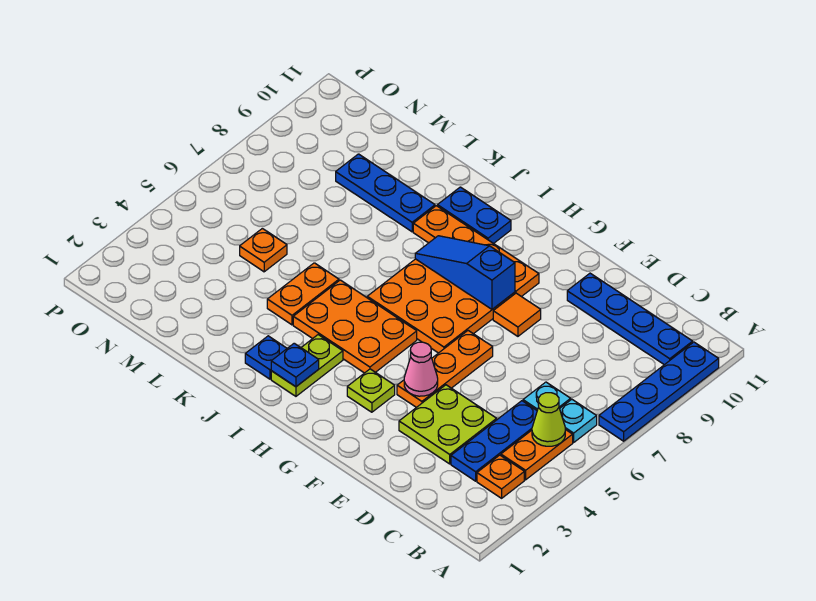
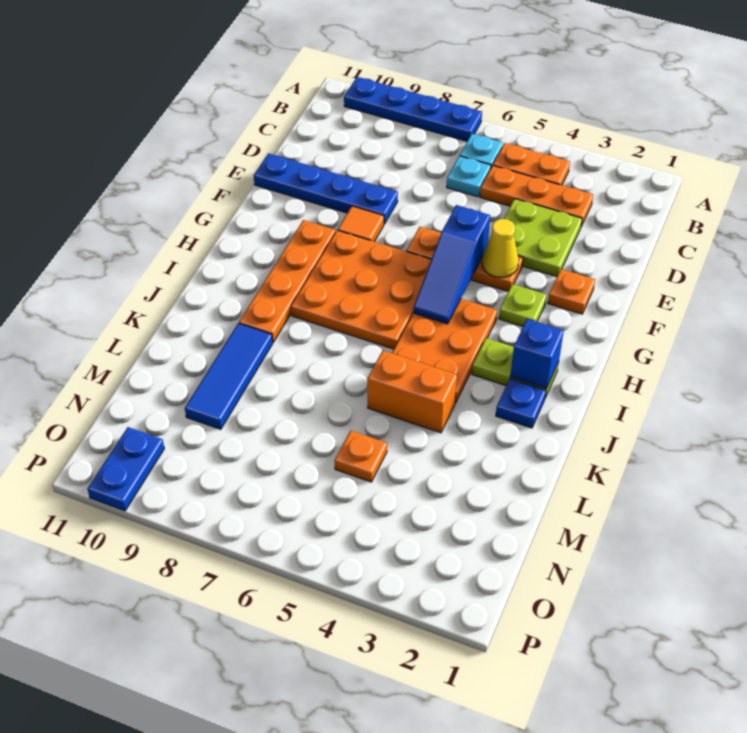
orange 1x1 plate [477,455,524,498] -> orange 1x1 plate moved to [548,269,595,314]
lime 1x1 cone [532,393,565,446] -> none
blue 1x4 plate [567,273,693,365] -> blue 1x4 plate turned to [254,153,398,224]
blue 1x3 plate [451,401,537,481] -> orange 1x3 plate [480,166,593,226]
pink 1x1 cone [404,342,438,396] -> yellow 1x1 cone [482,219,519,278]
blue 1x3 slope [415,236,515,309] -> blue 1x3 slope moved to [413,205,490,324]
blue 1x1 plate [271,343,319,387] -> blue 1x1 brick [510,319,564,388]
blue 1x2 plate [437,187,511,244] -> blue 1x2 plate moved to [87,427,164,511]
orange 1x2 plate [267,263,339,325] -> orange 1x2 brick [367,351,457,433]
blue 1x3 plate [336,154,435,232] -> blue 1x3 tile [185,323,273,429]

